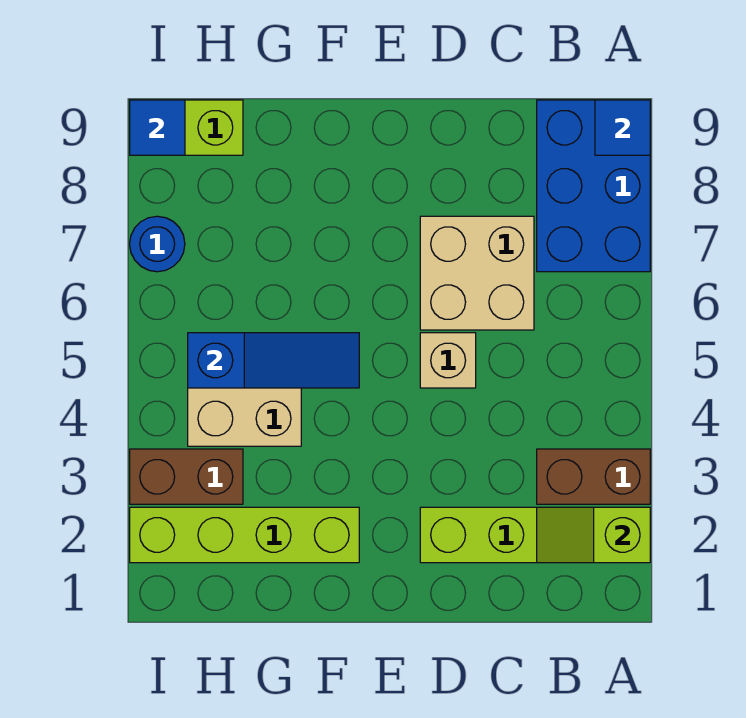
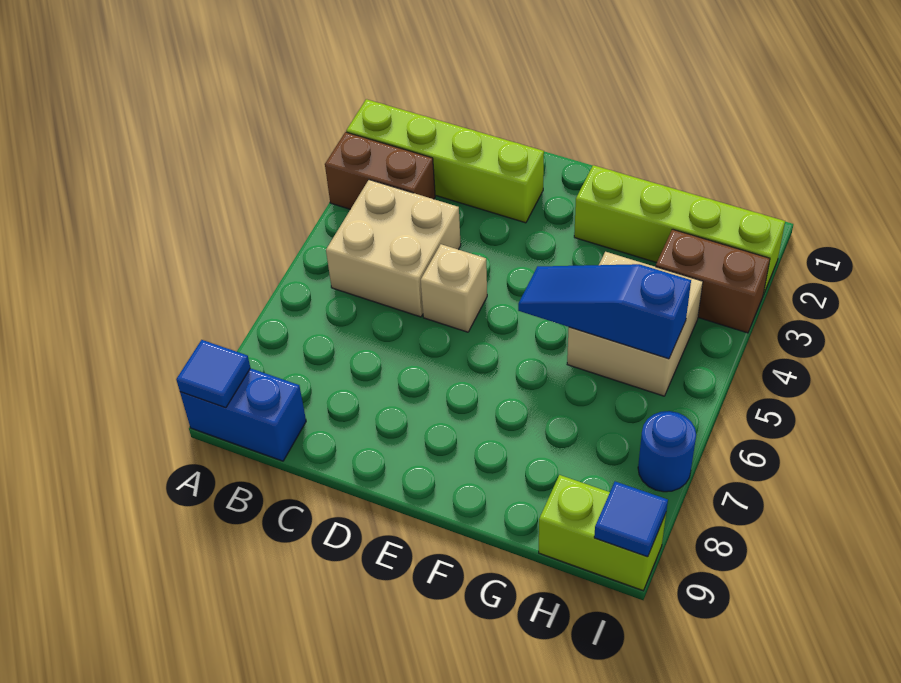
lime 1x2 slope [537,507,650,563] -> none
blue 2x3 brick [537,100,650,272] -> blue 1x2 brick [180,368,306,461]
tan 2x2 brick [420,216,534,330] -> tan 2x2 brick moved to [326,180,461,317]

